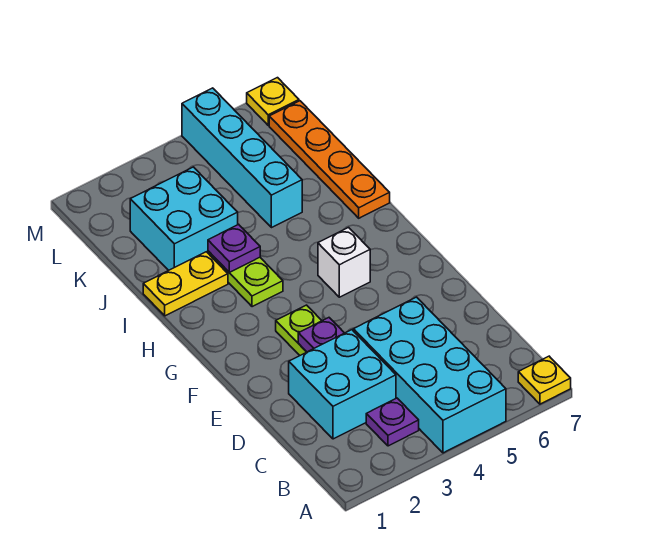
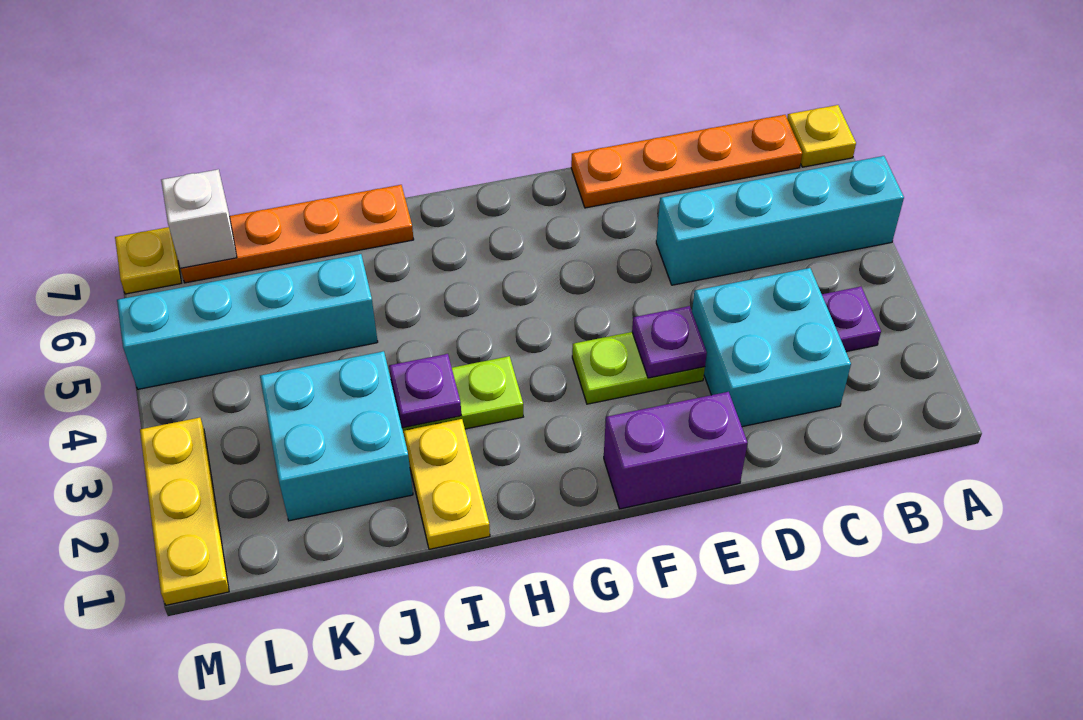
cyan 2x4 brick [353,297,506,453] -> cyan 1x4 brick [656,156,904,285]
none -> orange 1x4 plate [571,115,802,208]
none -> purple 1x2 brick [604,392,747,509]
white 1x1 brick [318,228,370,297] -> white 1x1 brick moved to [161,169,237,268]
none -> yellow 1x3 plate [140,418,229,605]

